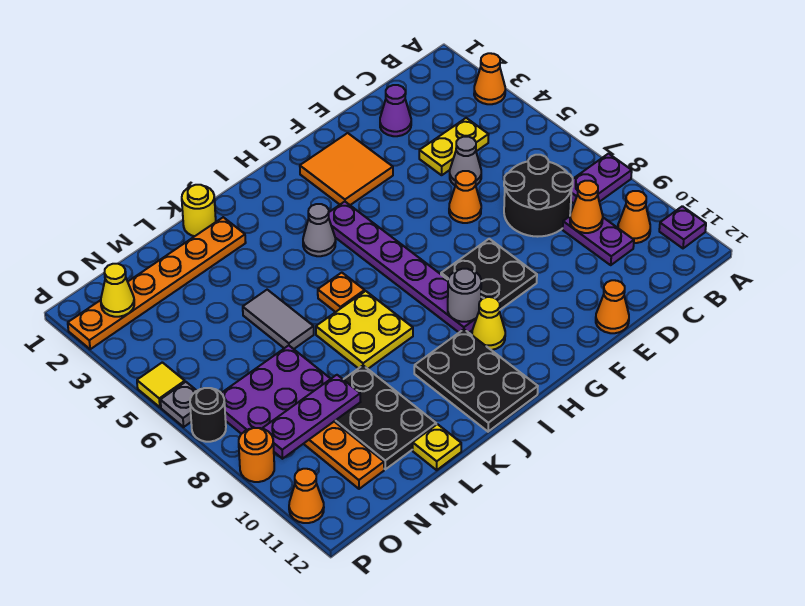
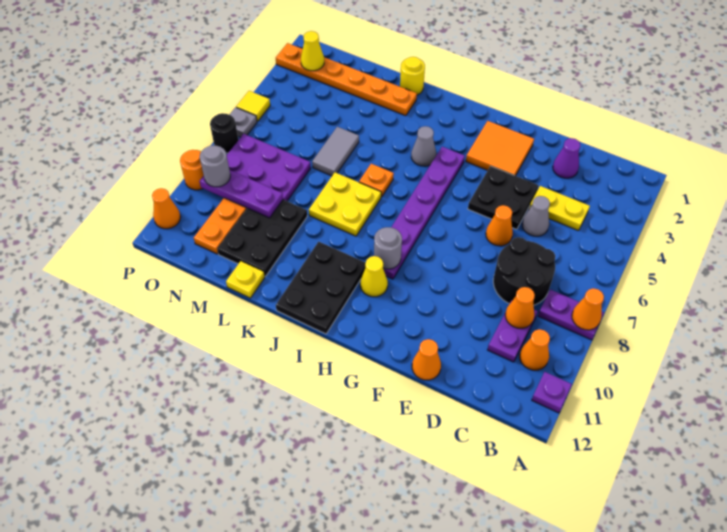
orange 1x1 cone [474,53,505,104] -> orange 1x1 cone moved to [572,288,604,330]
black 2x2 plate [441,239,537,310] -> black 2x2 plate moved to [468,166,539,229]
none -> grey 1x1 round brick [200,145,230,187]

